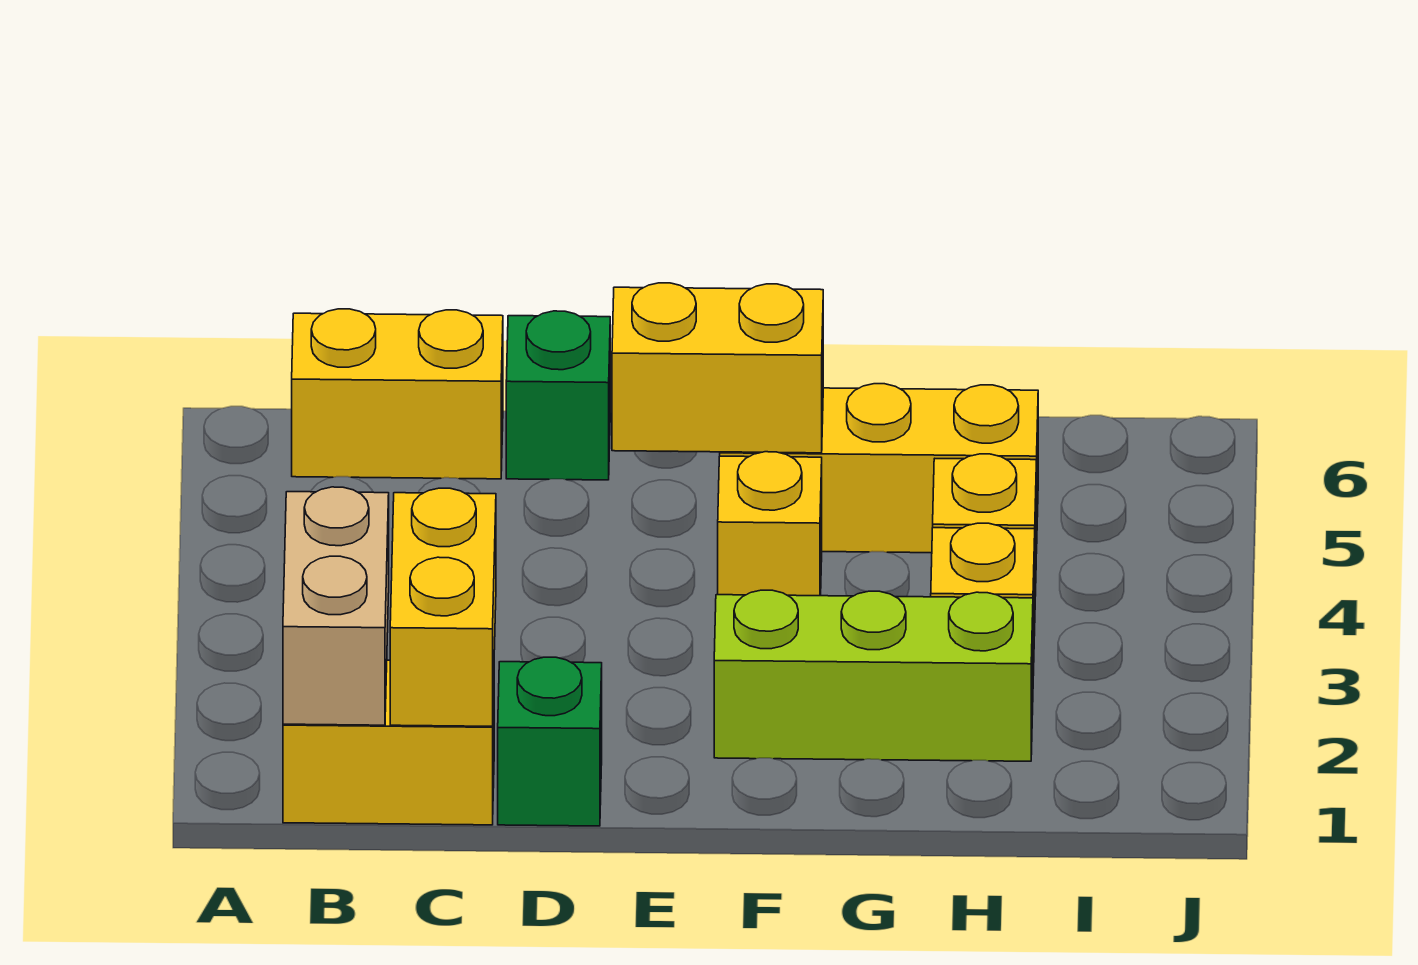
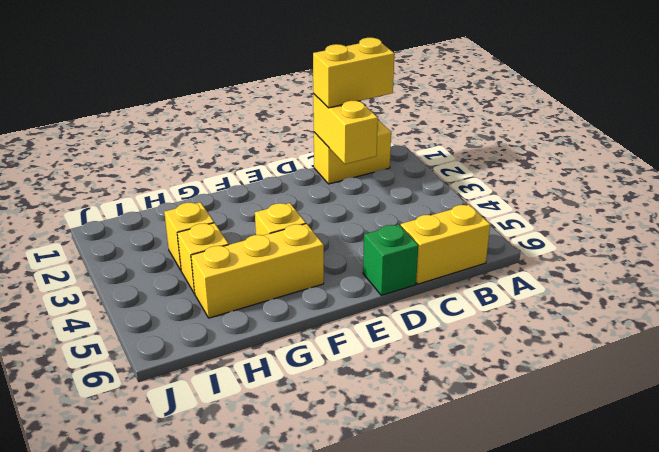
tan 1x2 brick [283,487,389,725] -> none
green 1x1 brick [498,657,602,826] -> none
yellow 1x2 brick [612,283,823,453] -> yellow 1x2 brick moved to [313,38,395,108]
lime 1x3 brick [714,590,1033,761] -> none

